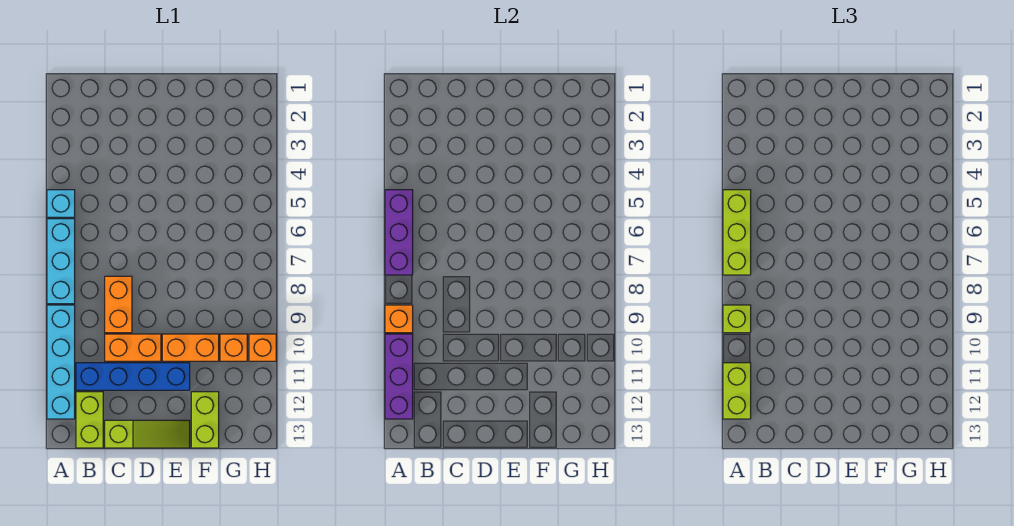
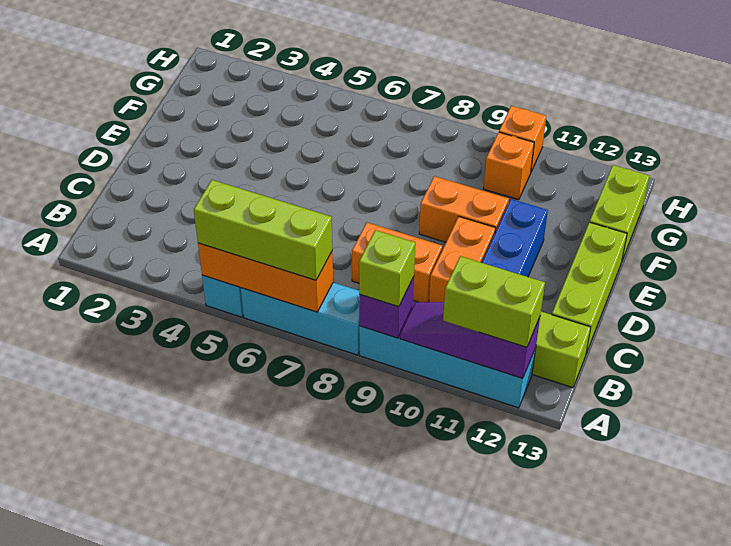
purple 1x3 brick [385,190,413,275] -> orange 1x3 brick [198,243,333,312]
orange 1x1 brick [385,305,413,333] -> purple 1x1 brick [359,277,414,338]
purple 1x3 brick [385,334,413,419] -> purple 1x3 slope [400,302,540,378]
lime 1x3 slope [105,420,190,448] -> lime 1x3 brick [552,222,627,353]
orange 1x2 brick [162,334,219,361] -> orange 1x2 brick turned to [419,176,509,242]
lime 1x2 brick [191,392,219,448] -> lime 1x2 brick turned to [590,165,649,260]

